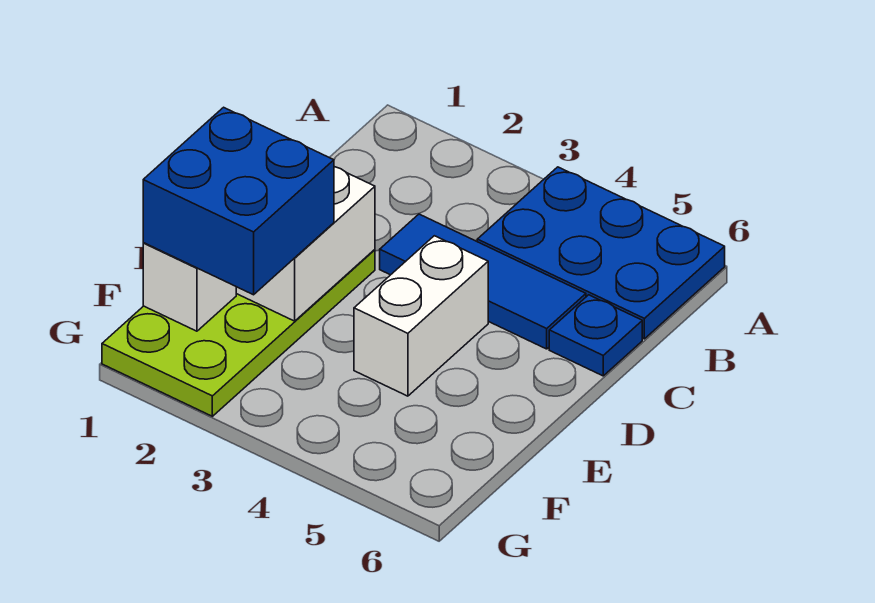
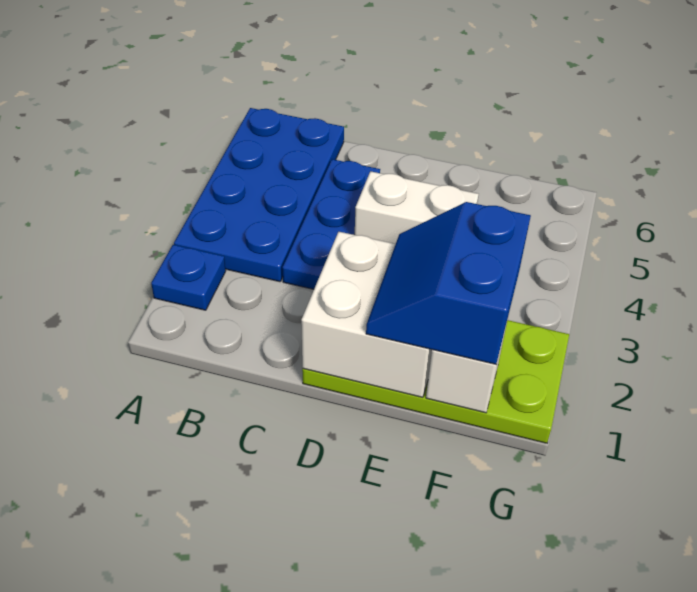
blue 2x3 plate [477,167,725,339] -> blue 2x4 plate [174,108,344,282]
blue 1x3 tile [380,214,586,349] -> blue 1x3 plate [283,159,380,289]
blue 1x1 plate [549,295,642,376] -> blue 1x1 plate moved to [151,245,226,310]
blue 2x2 brick [143,107,334,295] -> blue 2x2 slope [366,202,531,364]

